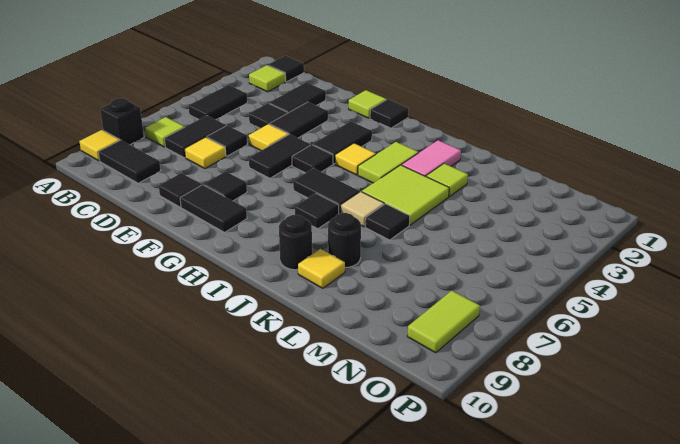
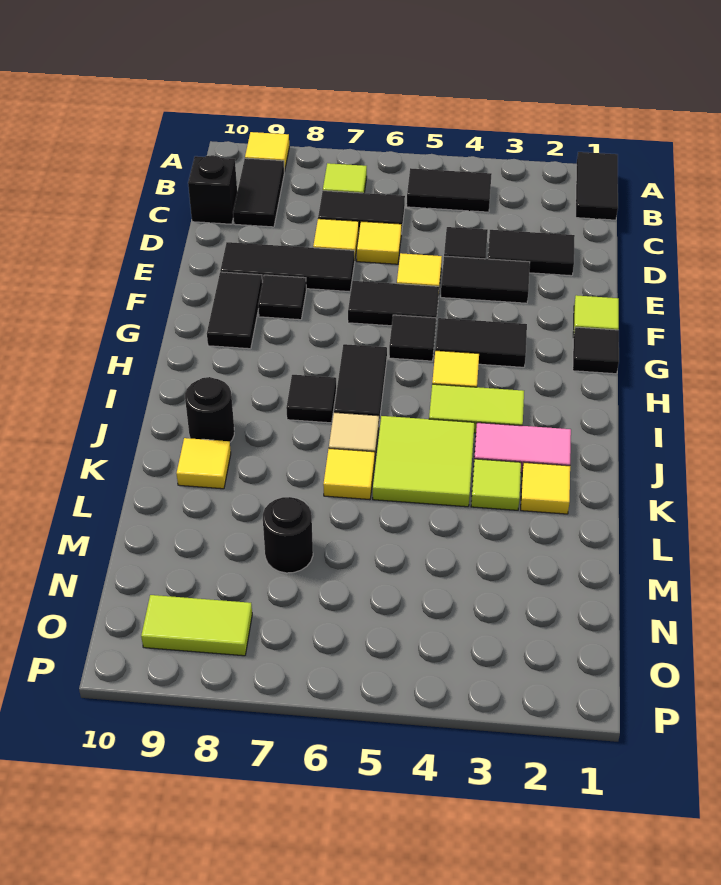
black 1x1 brick [100,98,144,145] -> black 1x1 brick moved to [188,155,237,224]
black 1x1 tile [268,56,304,82] -> black 1x2 tile [576,152,618,220]
lime 1x1 tile [249,65,286,92] -> none
black 1x1 tile [207,126,247,156] -> yellow 1x1 tile [357,221,402,264]
black 1x1 tile [159,173,202,207] -> black 1x3 tile [220,242,355,292]
none -> yellow 1x1 tile [521,463,570,514]
black 1x1 tile [365,204,410,240] -> yellow 1x1 tile [323,448,375,500]
black 1x1 round brick [328,213,361,267] -> black 1x1 round brick moved to [263,497,313,573]

